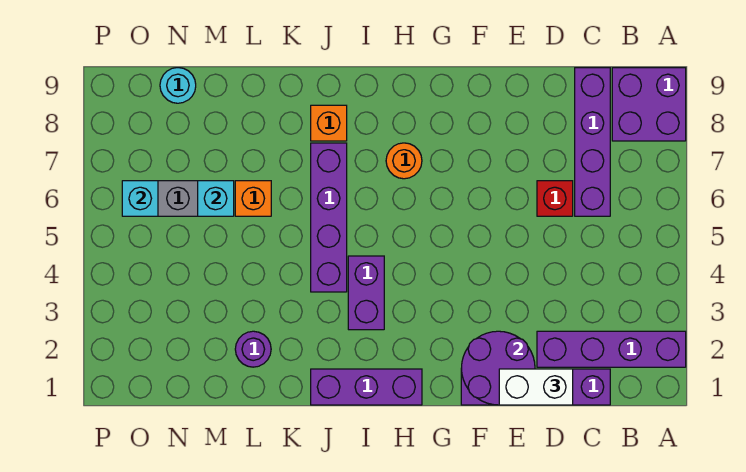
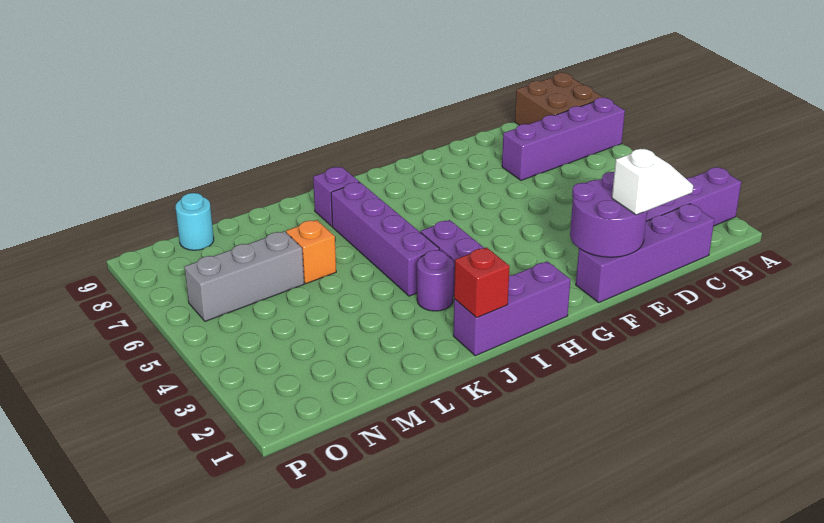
purple 2x2 brick [612,68,686,141] -> brown 2x2 brick [515,73,604,125]
purple 1x4 brick [575,68,610,216] -> purple 1x4 brick turned to [502,98,625,180]
white 1x2 brick [499,369,573,405] -> white 1x2 slope [612,149,693,215]
red 1x1 brick [537,181,573,216] -> red 1x1 brick moved to [454,247,510,318]
orange 1x1 round brick [386,143,422,179] -> none
orange 1x1 brick [311,105,347,141] -> purple 1x1 brick [313,167,359,226]
purple 1x1 round brick [235,331,271,367] -> purple 1x1 round brick moved to [417,250,454,311]
cyan 1x1 brick [198,181,234,216] -> none
cyan 1x1 brick [122,181,158,216] -> none

